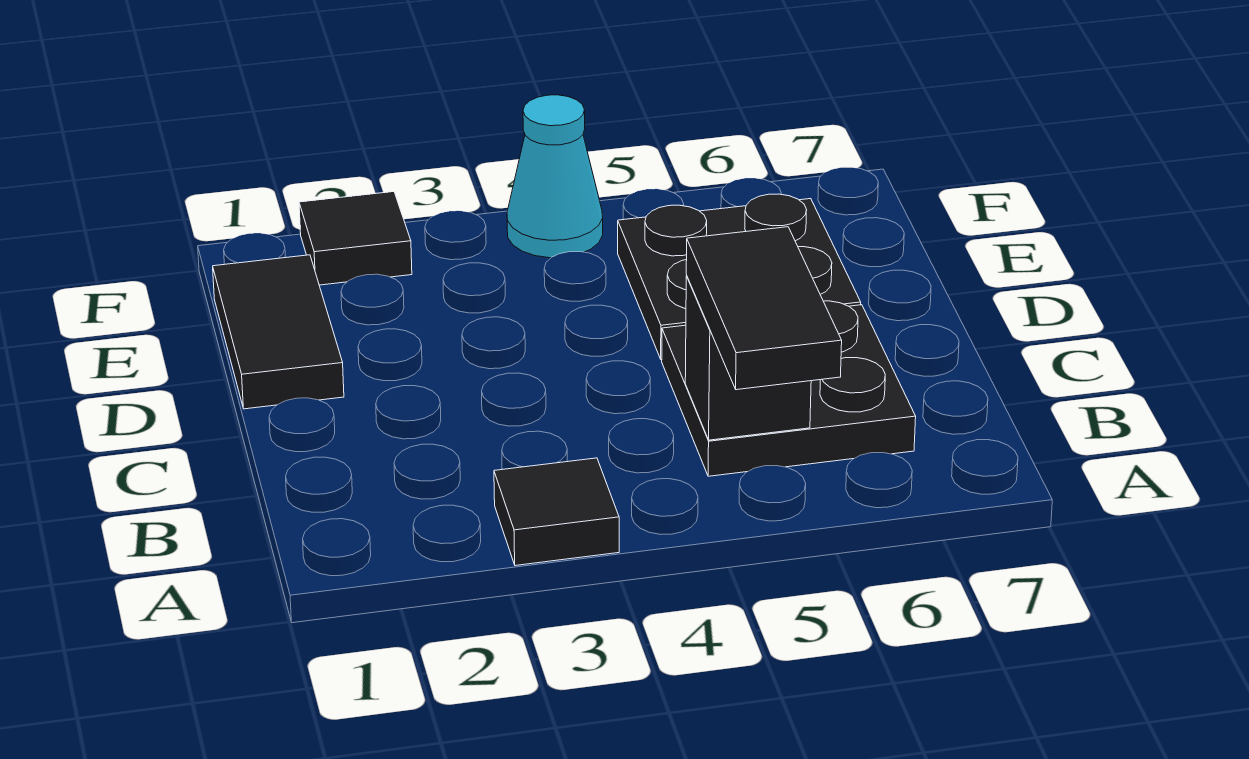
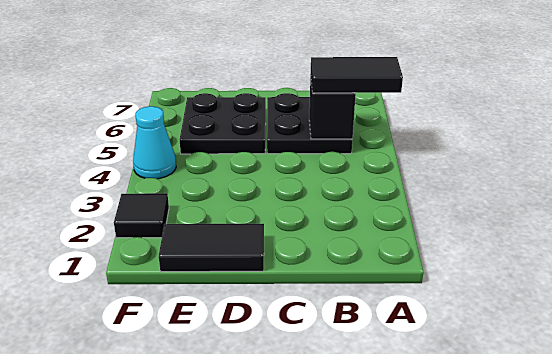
black 1x1 tile [494,458,619,566] -> none

